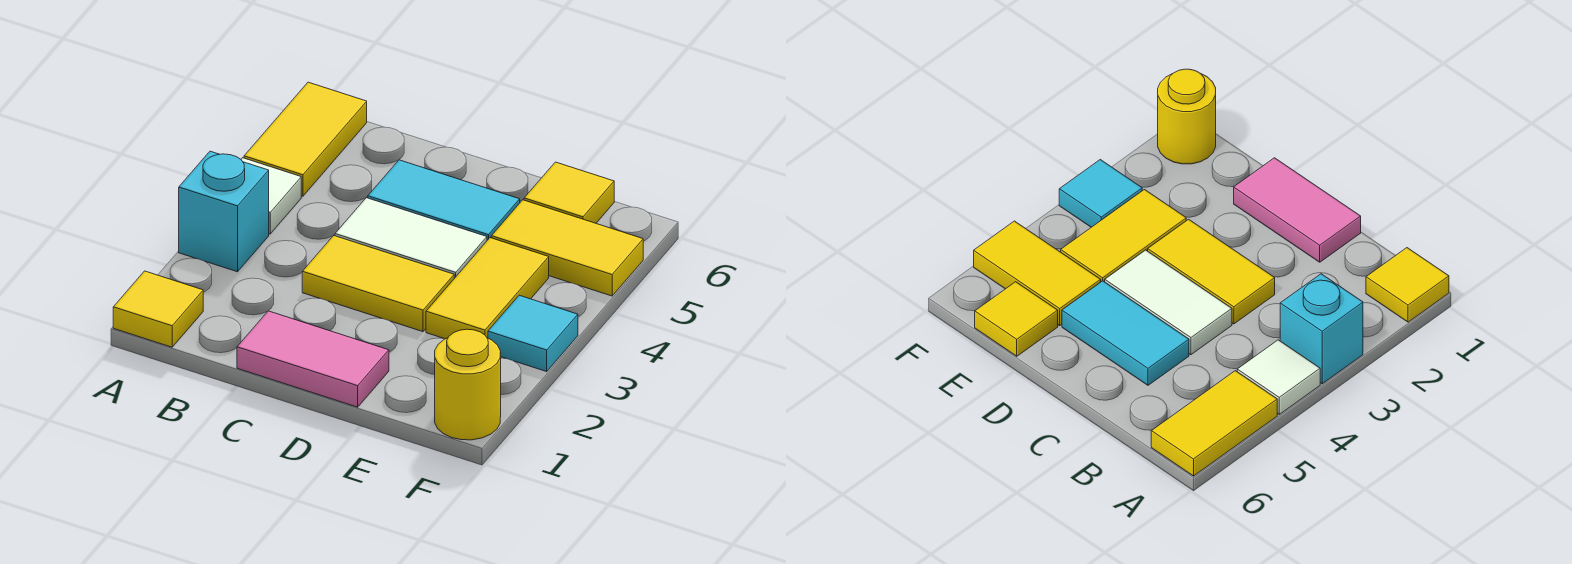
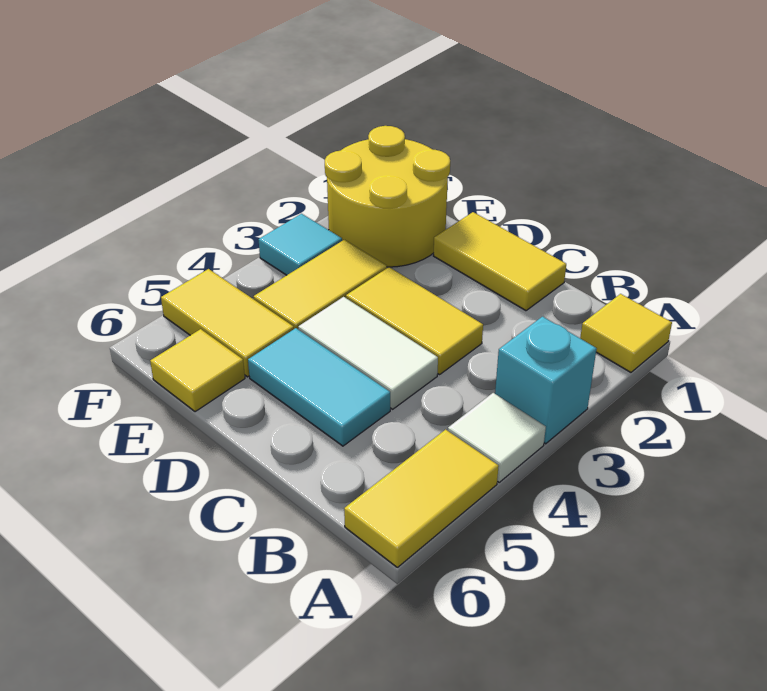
pink 1x2 tile [237,311,389,407] -> yellow 1x2 tile [433,212,566,311]
yellow 1x1 round brick [435,329,501,440] -> yellow 2x2 round brick [325,126,450,267]

